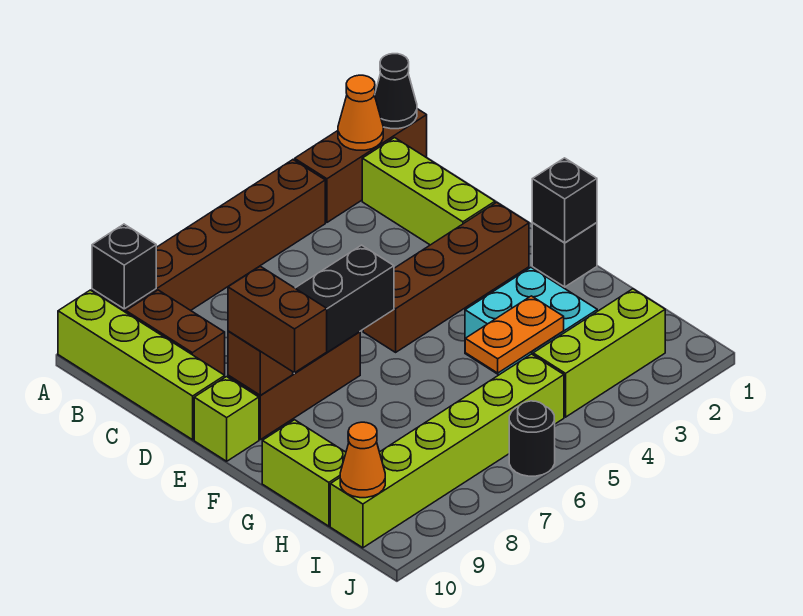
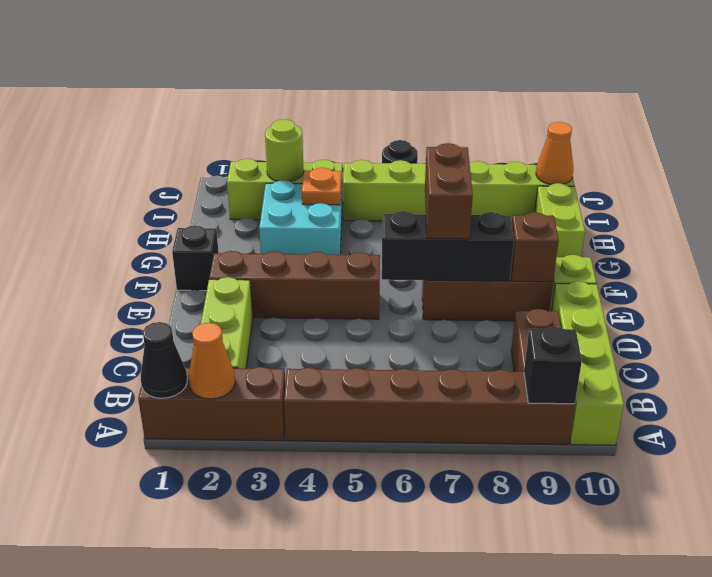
brown 1x2 brick [228,266,327,373] -> brown 1x2 brick moved to [425,143,473,239]
black 1x1 brick [532,158,597,243] -> none
orange 1x2 plate [465,296,564,373] -> orange 1x1 plate [302,168,341,205]
none -> lime 1x1 round brick [265,119,304,182]

